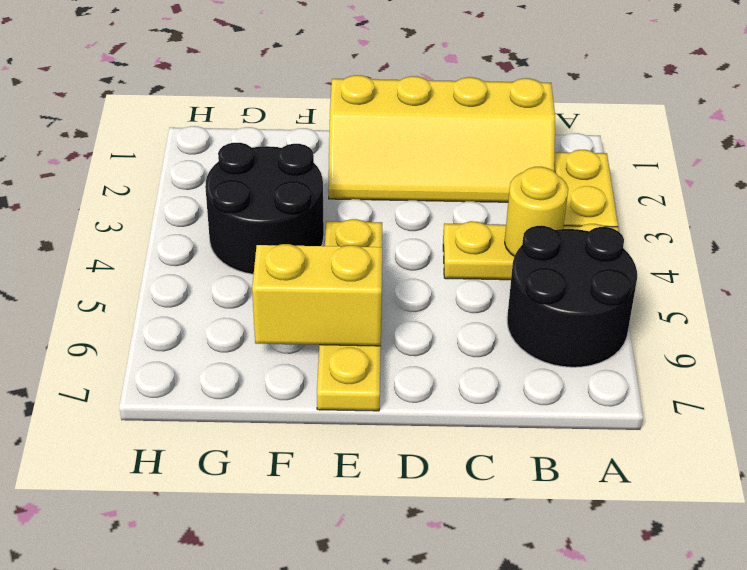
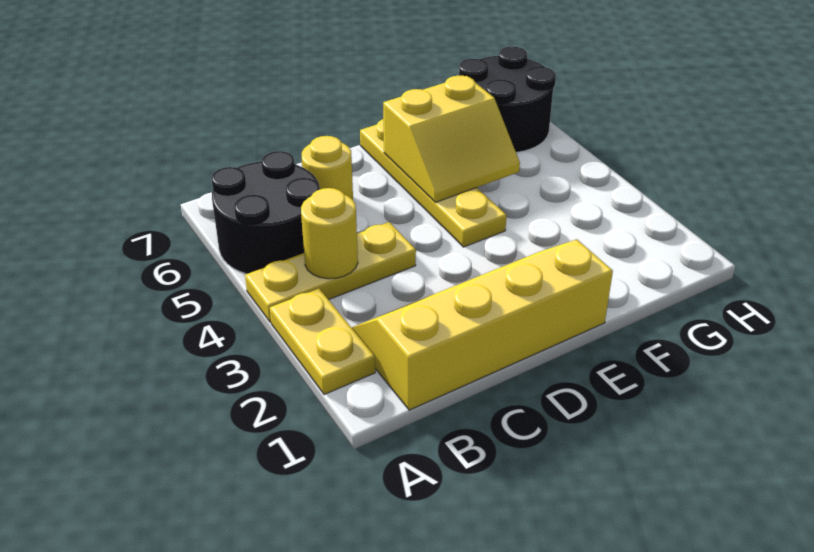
none -> yellow 1x1 round brick [302,136,353,200]
black 2x2 round brick [205,143,324,274] -> black 2x2 round brick moved to [459,46,556,152]

